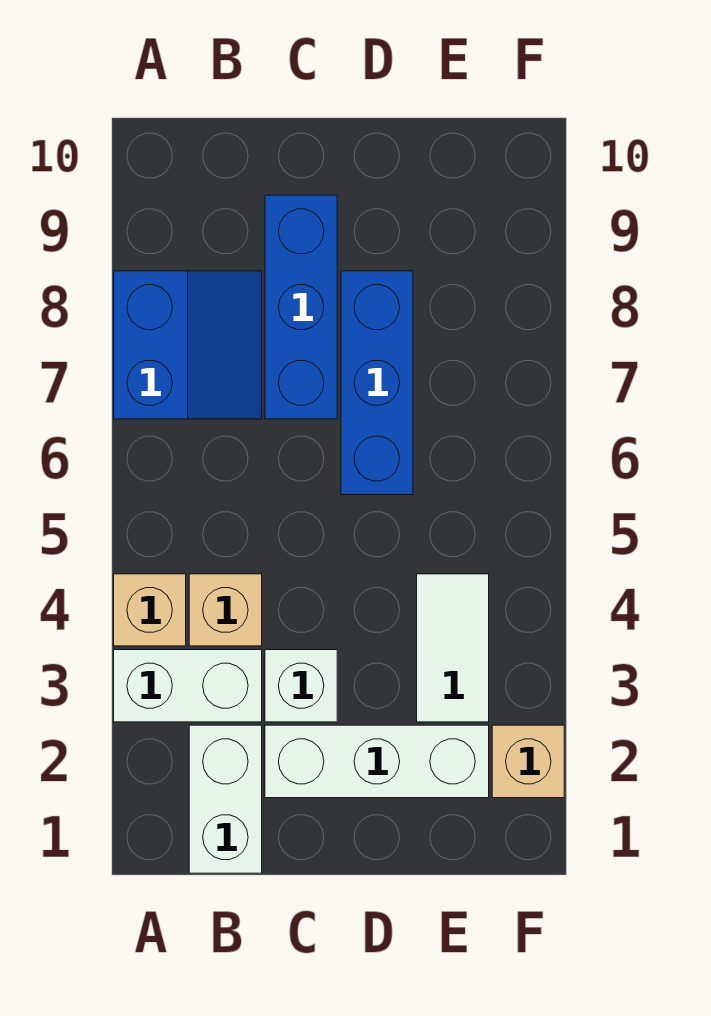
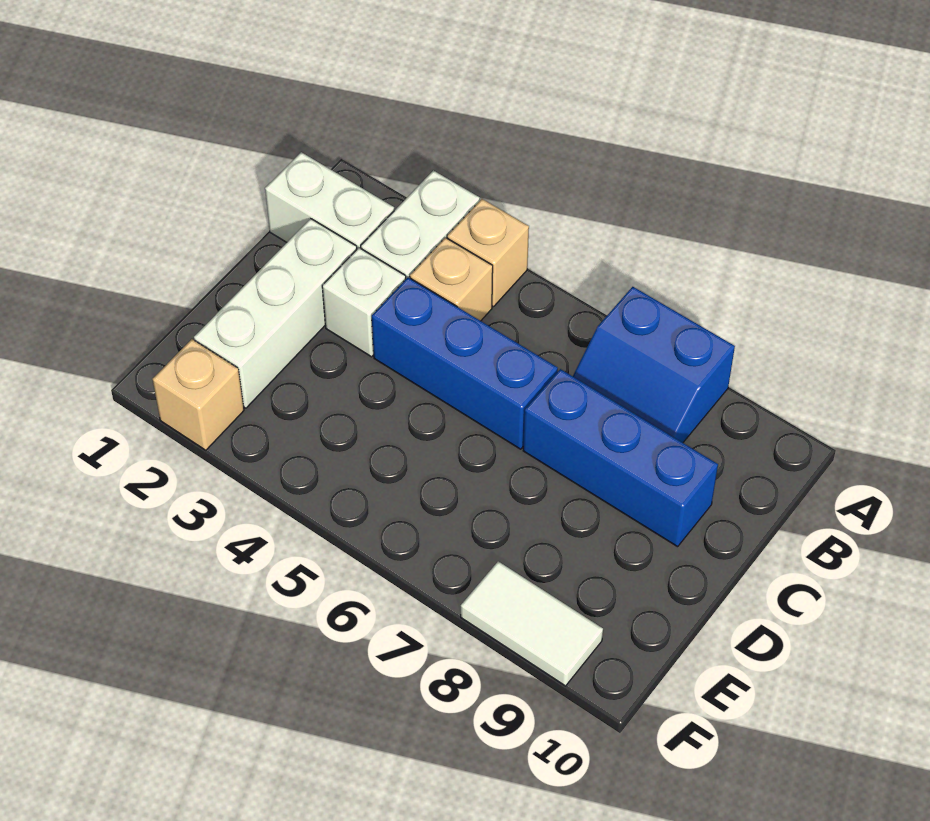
blue 1x3 brick [341,271,413,495] -> blue 1x3 brick moved to [372,277,558,449]
white 1x2 tile [417,574,489,722] -> white 1x2 tile moved to [461,561,603,686]

